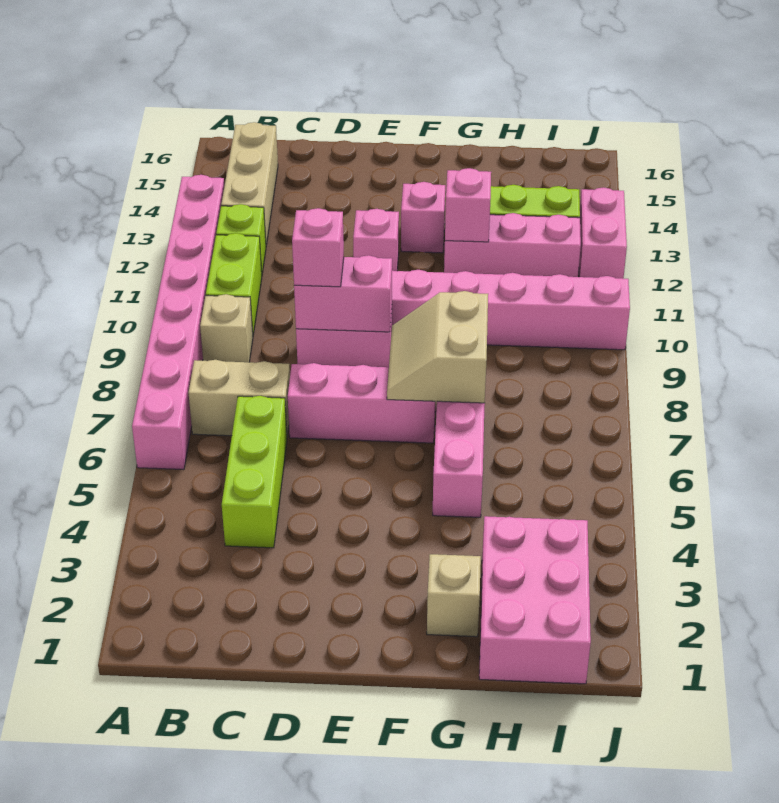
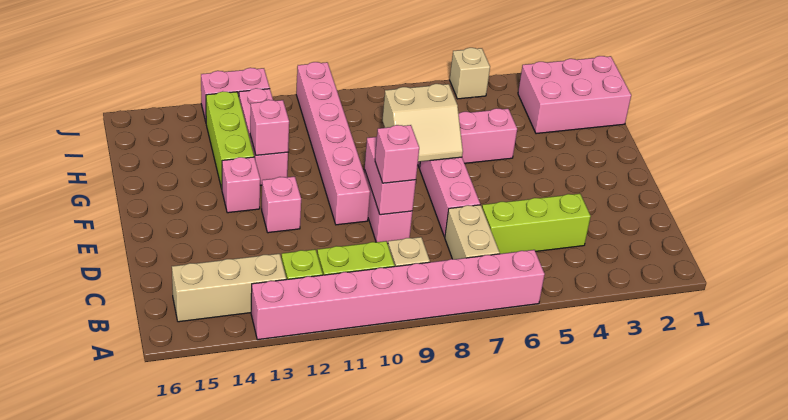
tan 1x1 brick [427,554,481,637] -> tan 1x1 brick moved to [450,48,490,99]

